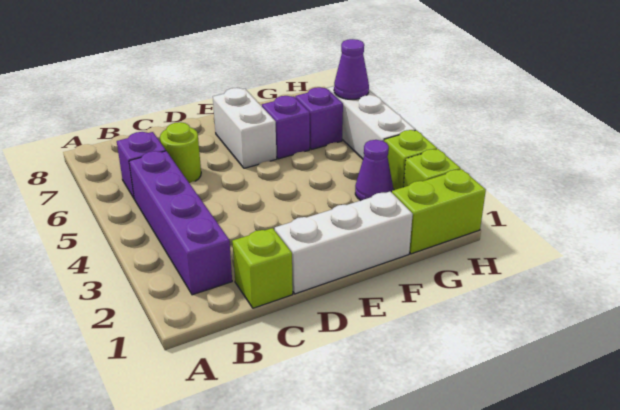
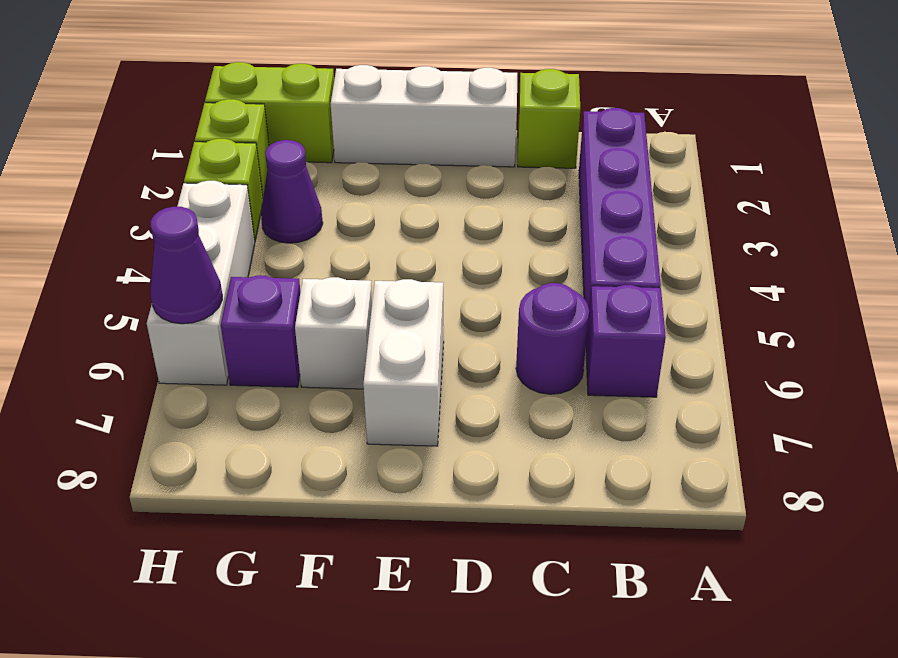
lime 1x1 round brick [160,122,201,183] -> purple 1x1 round brick [516,283,589,394]
purple 1x1 brick [262,96,310,159] -> white 1x1 brick [295,277,372,389]

